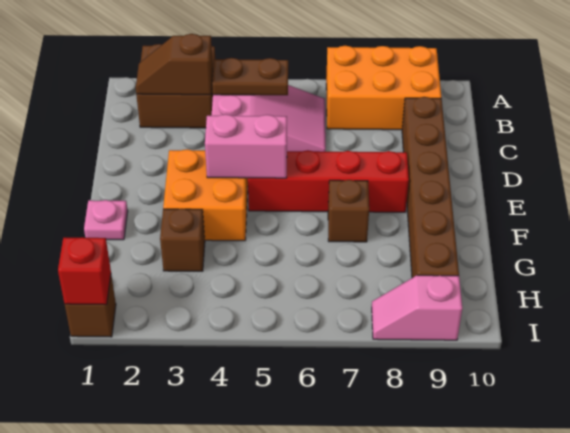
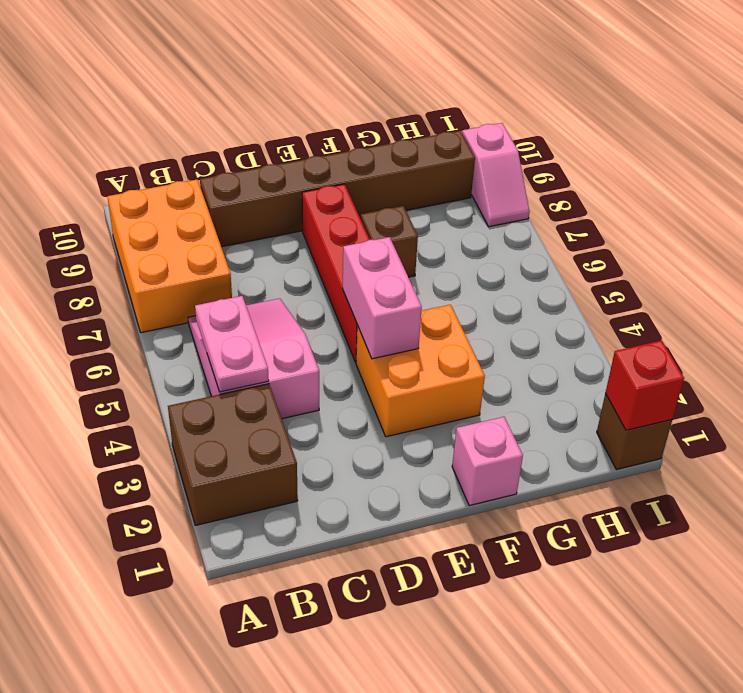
brown 1x2 slope [136,34,213,95] -> none
brown 1x2 plate [212,58,288,95] -> pink 1x2 plate [195,296,269,392]
pink 1x1 plate [84,200,128,240] -> pink 1x1 brick [452,417,523,506]
brown 1x1 brick [160,209,205,271] -> none

